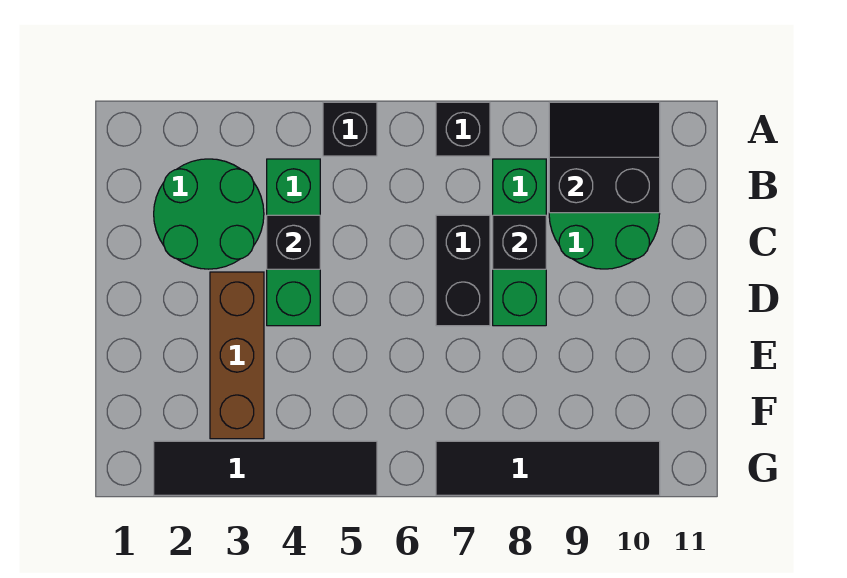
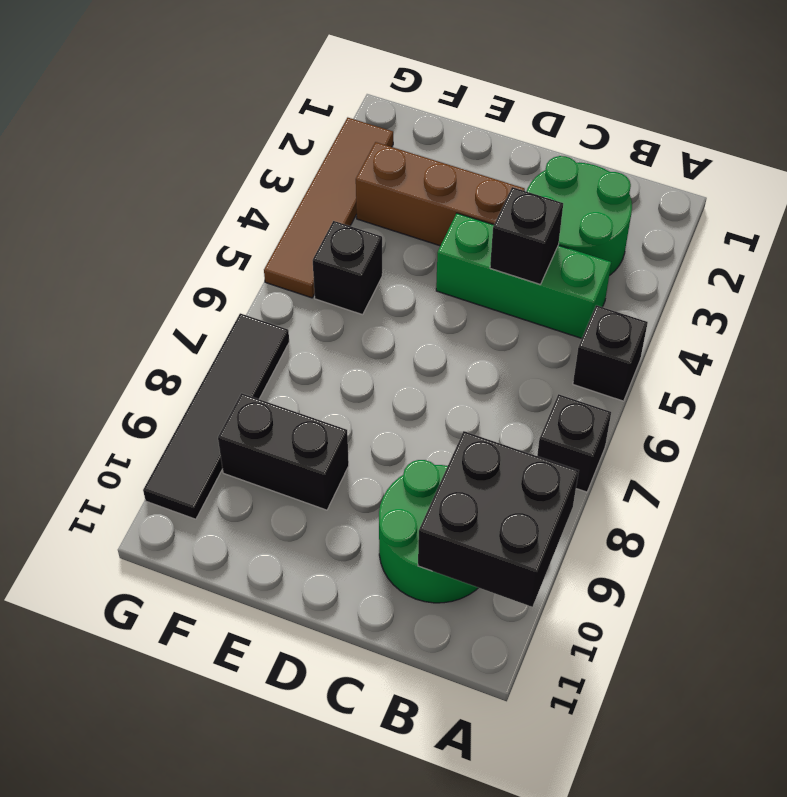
black 2x2 slope [549,102,660,213] -> black 2x2 brick [418,431,579,607]
green 1x3 brick [493,159,546,326] -> none
black 1x2 brick [436,215,490,326] -> black 1x2 brick moved to [218,393,349,510]
black 1x1 brick [493,215,546,269] -> black 1x1 brick moved to [313,221,382,315]
black 1x4 tile [154,441,377,495] -> brown 1x4 tile [264,118,393,298]

